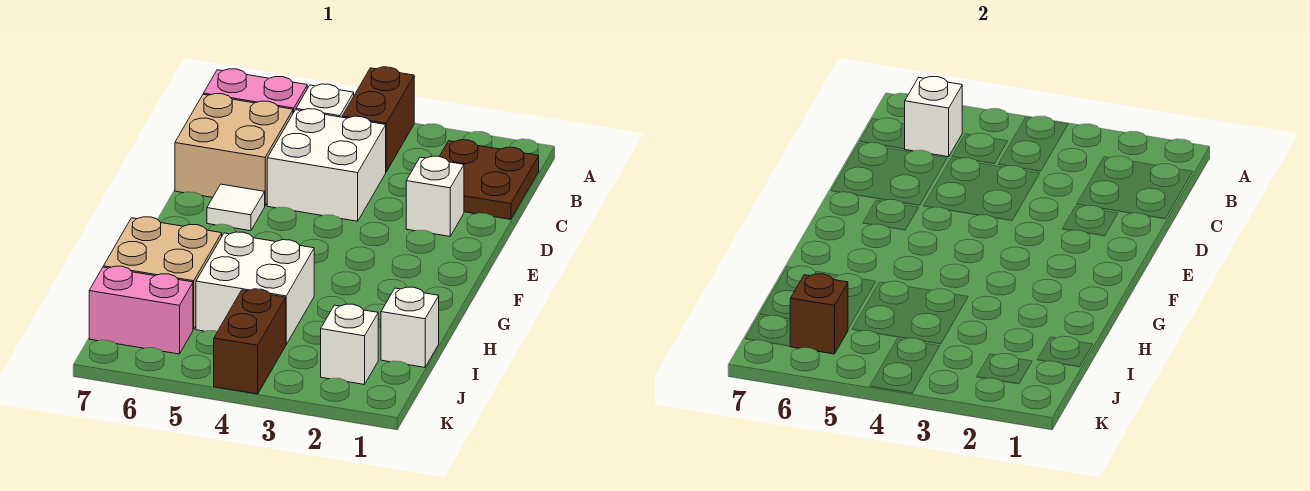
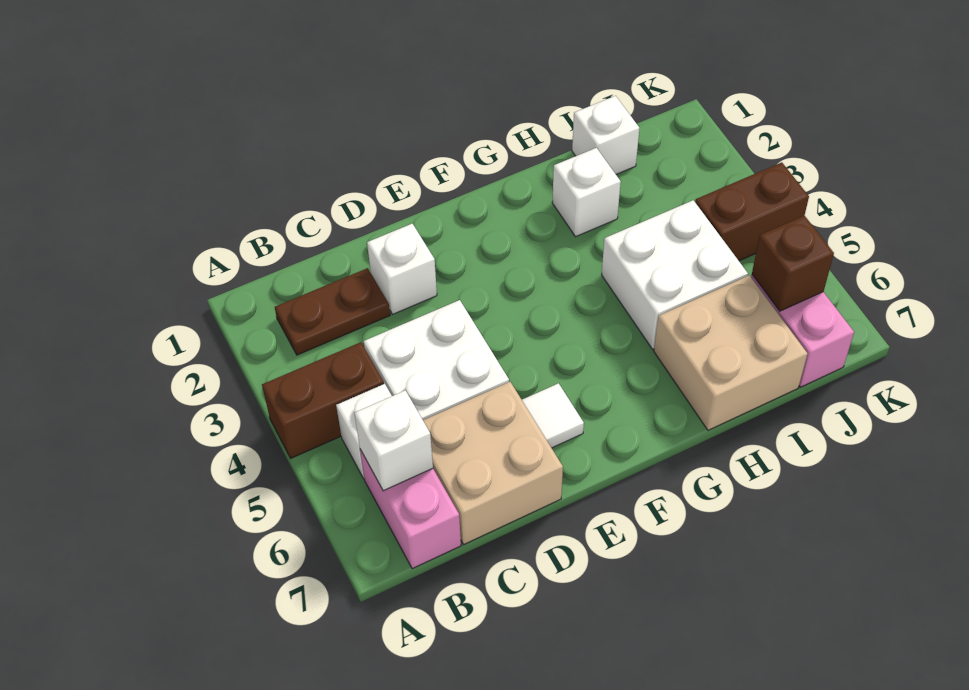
brown 2x2 plate [440,140,539,219] -> brown 1x2 plate [275,268,390,355]
white 1x1 brick [321,304,378,385] -> white 1x1 brick moved to [552,148,621,237]

